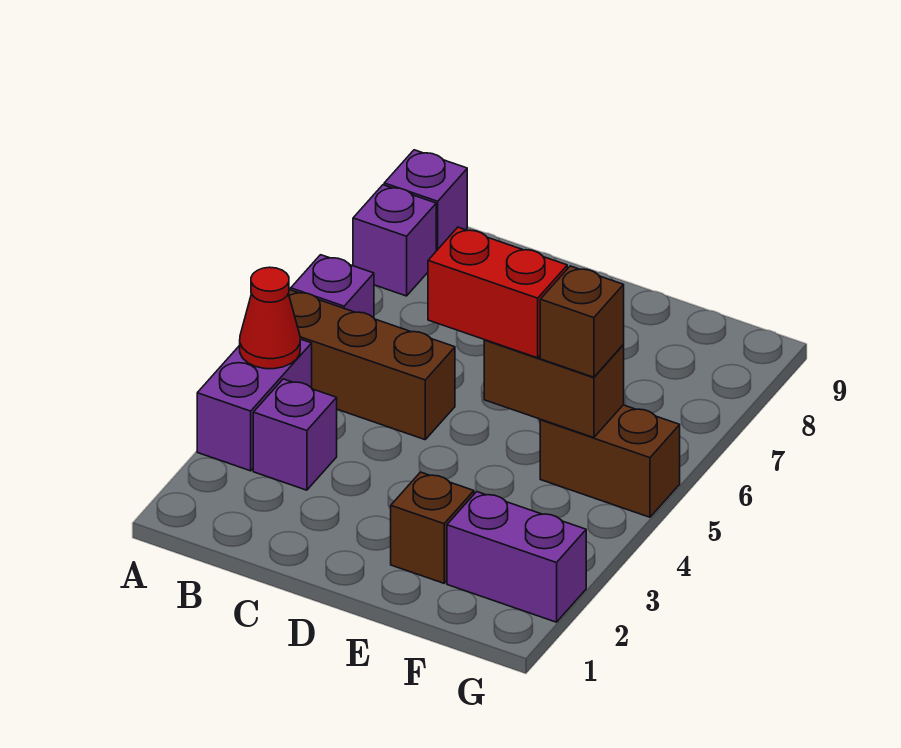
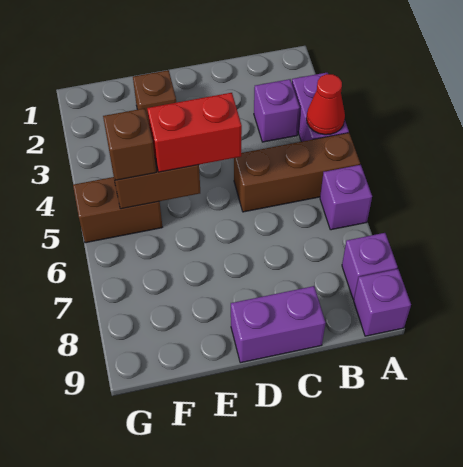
purple 1x2 brick [447,492,586,622] -> purple 1x2 brick moved to [231,286,326,363]

